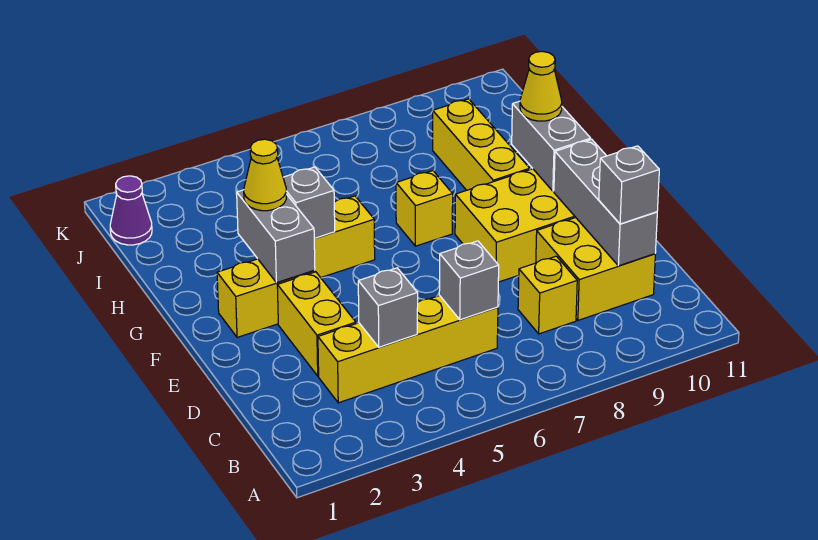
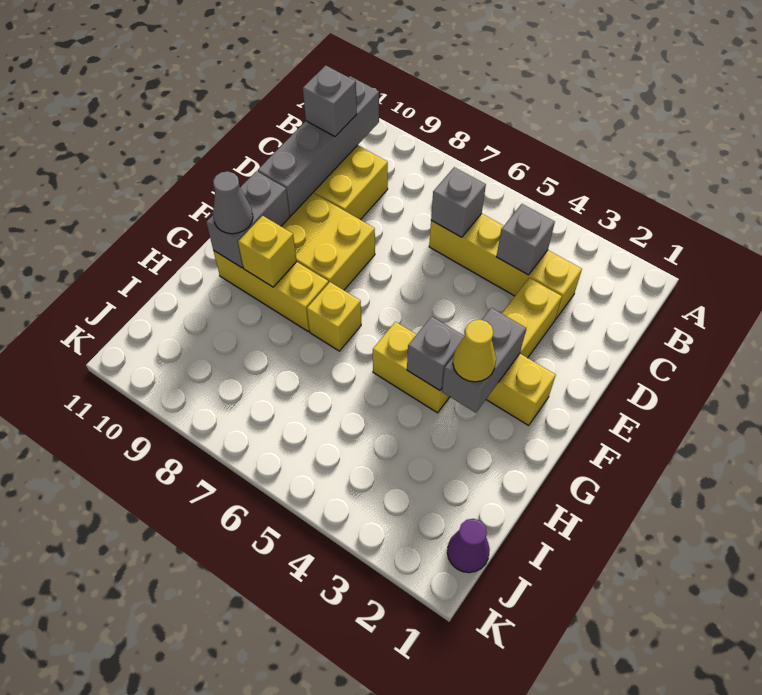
yellow 1x1 brick [518,256,577,334] -> yellow 1x1 brick moved to [238,216,297,287]
grey 1x3 brick [554,139,657,266] -> grey 1x4 brick [258,76,379,216]
yellow 1x3 brick [433,99,530,190] -> yellow 1x3 brick turned to [213,250,328,331]
yellow 1x1 cone [520,51,562,121] -> grey 1x1 cone [213,172,253,234]

